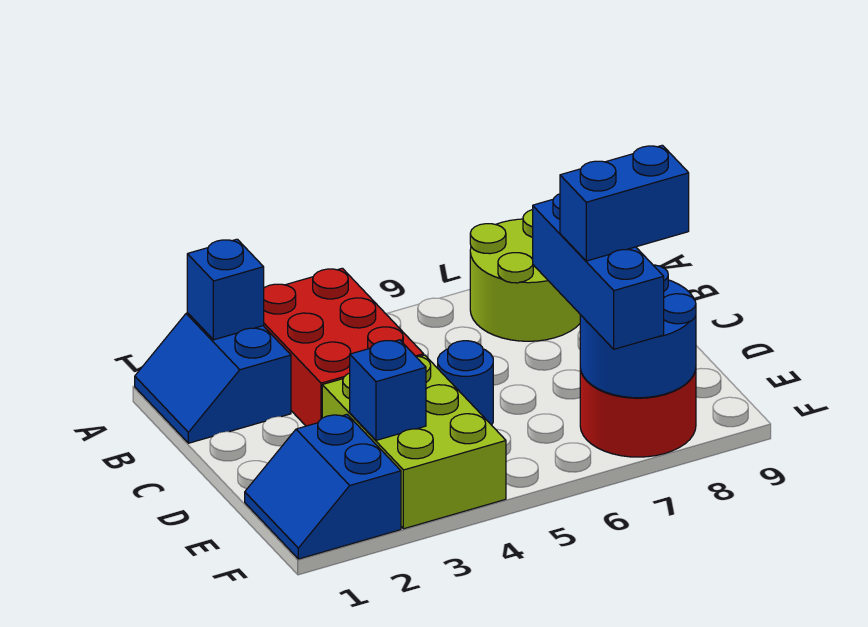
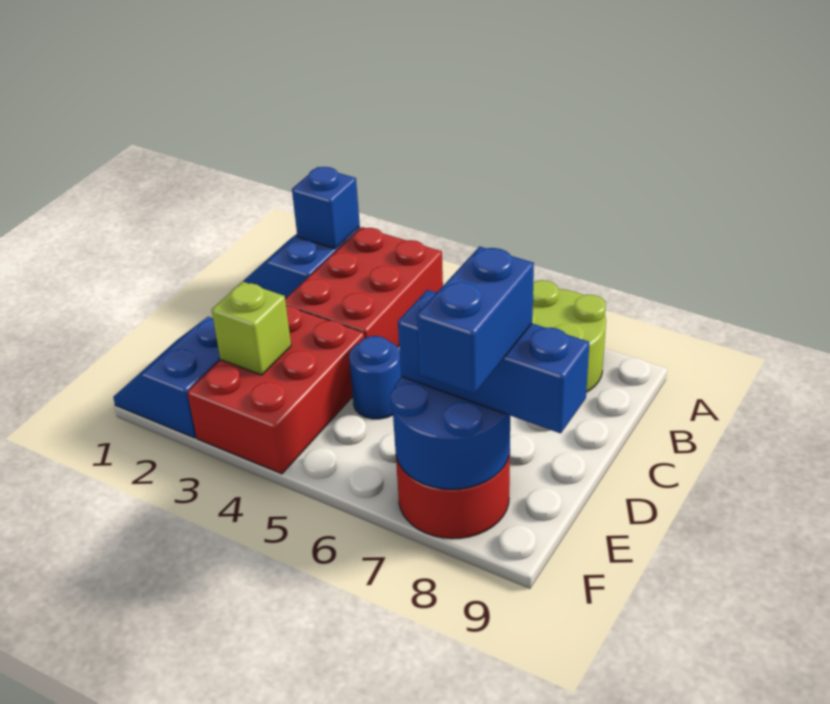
lime 2x3 brick [322,355,506,529] -> red 2x3 brick [187,306,365,474]
blue 1x3 brick [533,194,664,349] -> blue 1x3 brick turned to [398,290,589,433]
blue 1x1 brick [350,340,426,440] -> lime 1x1 brick [212,282,291,375]
blue 1x2 brick [560,145,689,261] -> blue 1x2 brick turned to [417,247,534,394]

